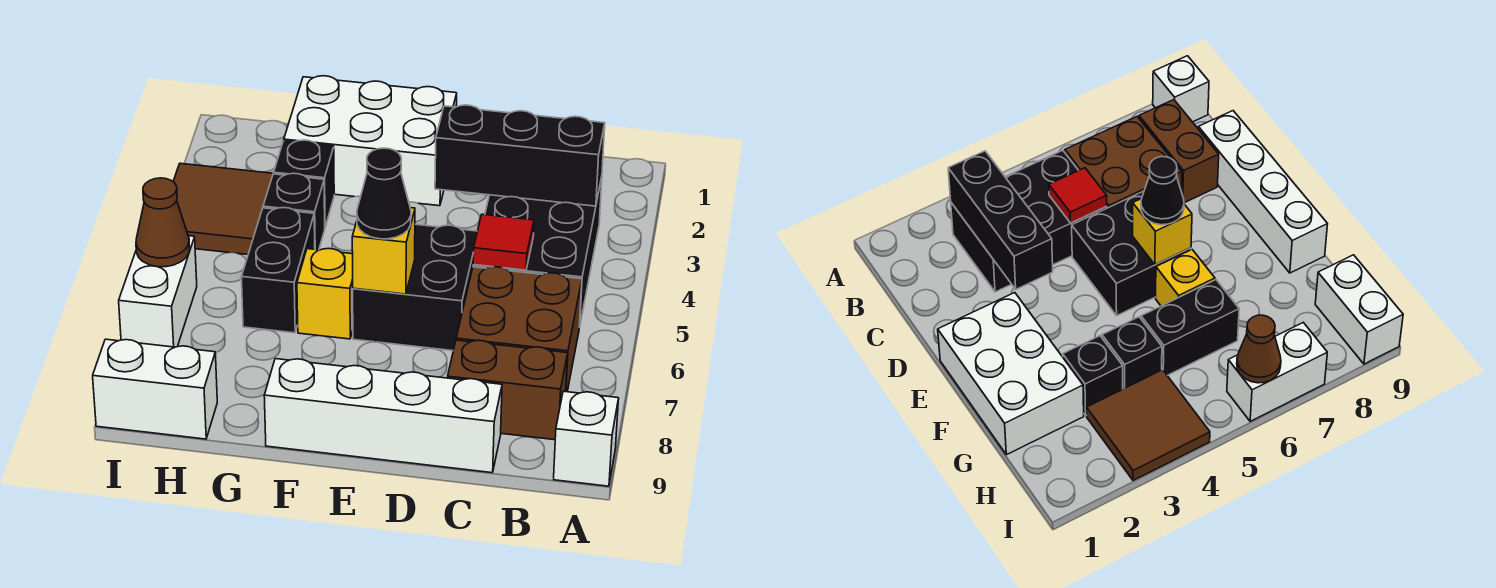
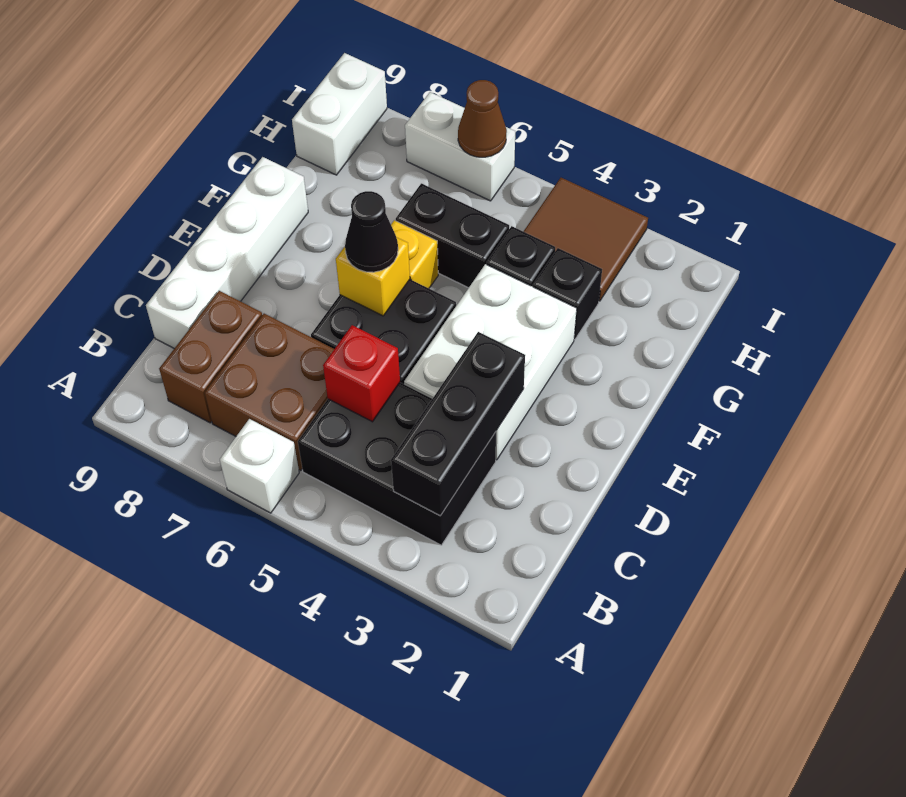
white 1x1 brick [554,391,619,486] -> white 1x1 brick moved to [220,419,299,513]
red 1x1 tile [473,214,534,270] -> red 1x1 brick [323,325,400,422]
white 2x3 brick [284,76,457,206] -> white 2x3 brick moved to [404,264,577,460]

